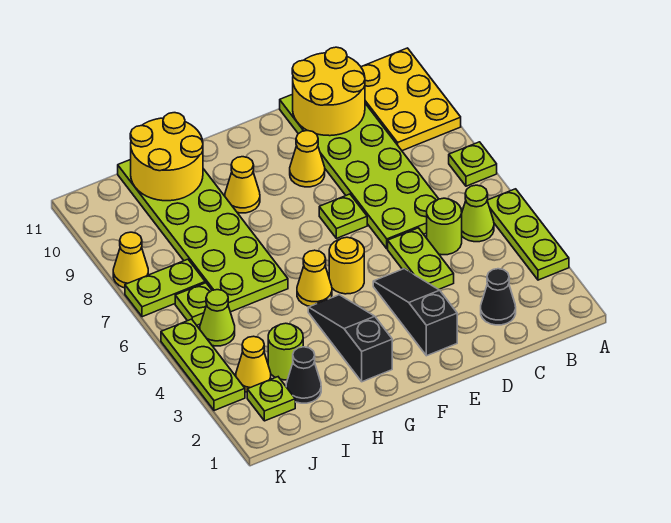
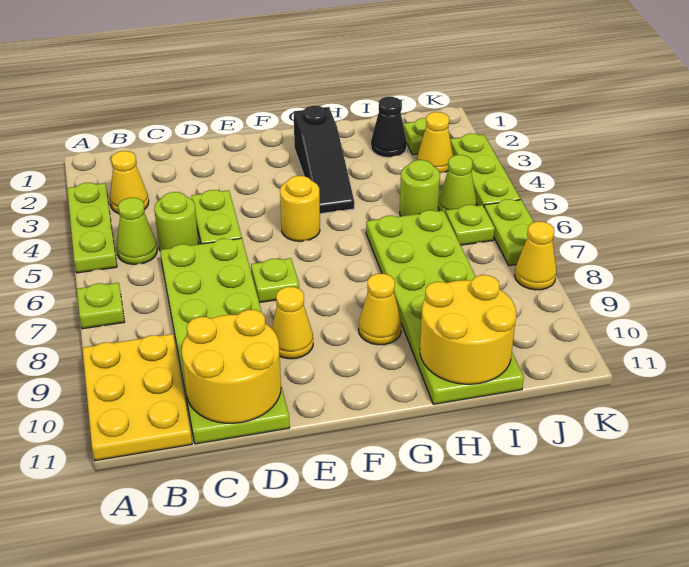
black 1x1 cone [481,269,516,325] -> none
black 1x3 slope [373,269,457,356] -> none
yellow 1x1 cone [297,250,332,306] -> yellow 1x1 cone moved to [110,151,149,214]
lime 1x1 round brick [268,323,303,380] -> lime 1x1 round brick moved to [400,160,440,216]
lime 1x2 plate [125,259,205,317] -> lime 1x2 plate turned to [484,199,534,266]

